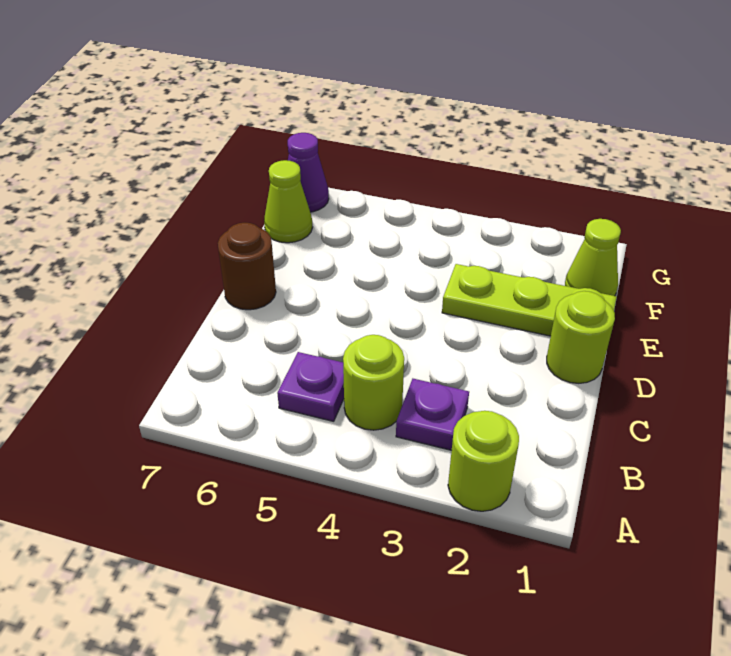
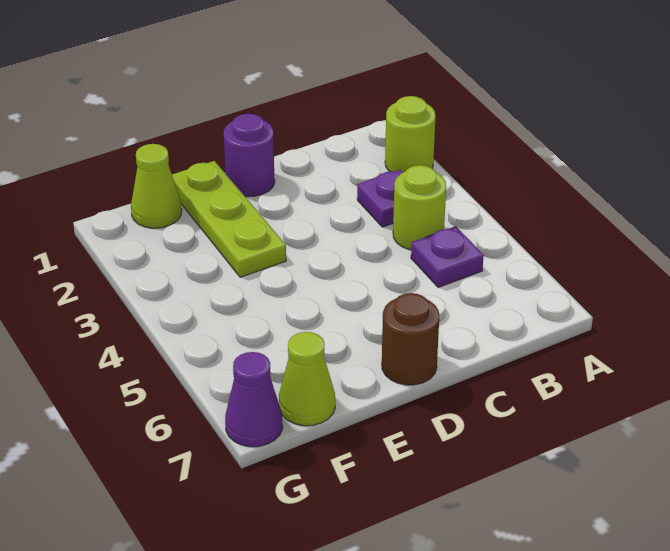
lime 1x1 round brick [547,291,615,383] -> purple 1x1 round brick [224,114,275,197]

